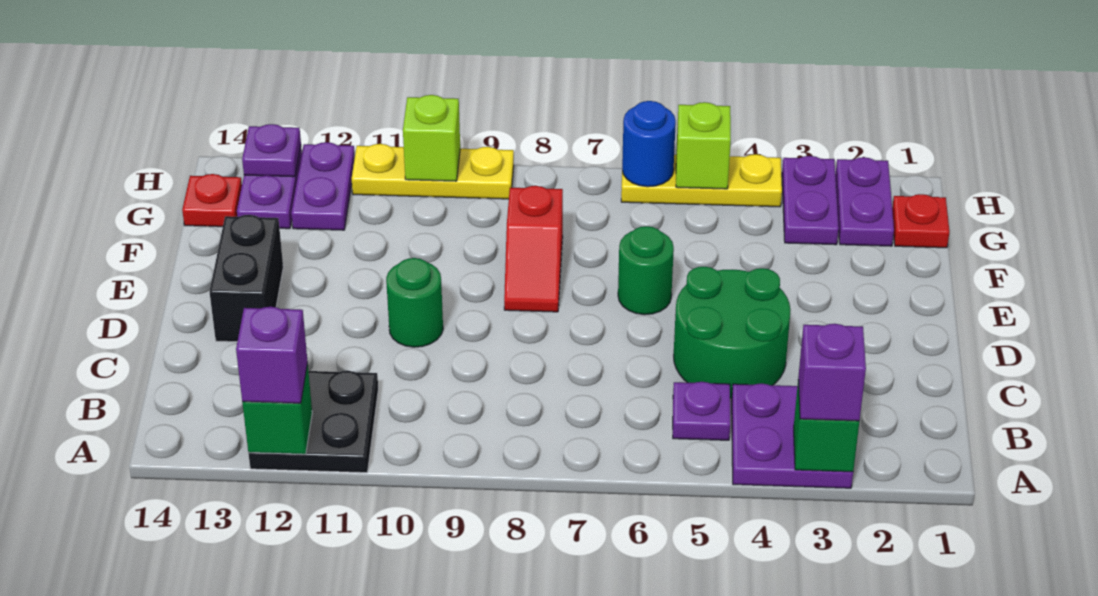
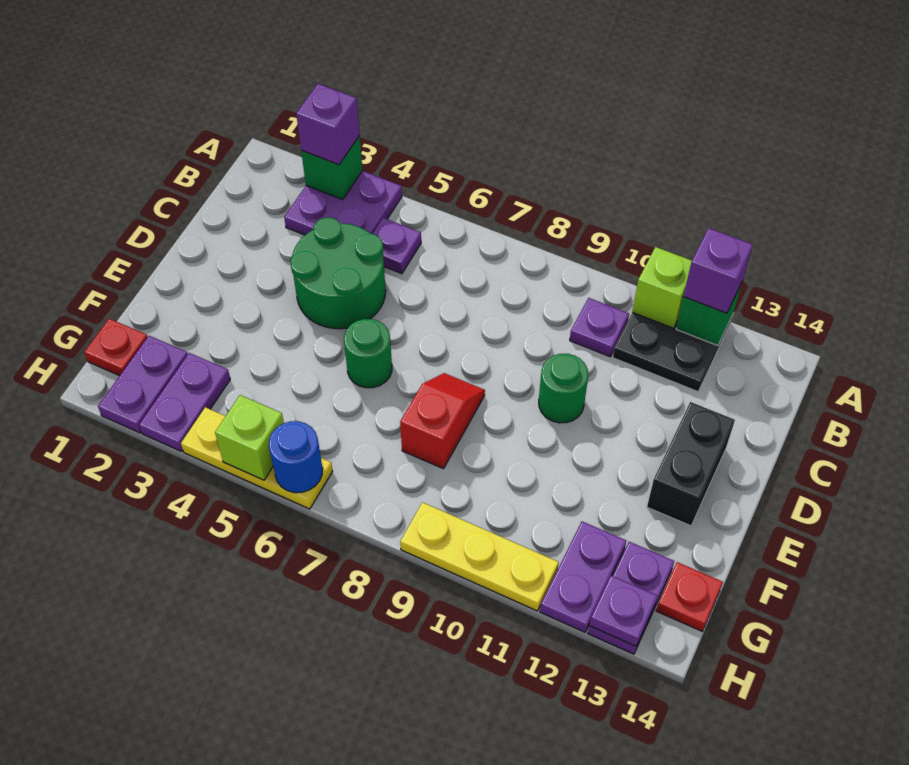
none -> purple 1x1 plate [570,298,629,357]
lime 1x1 brick [403,95,460,181] -> lime 1x1 brick moved to [633,247,692,328]

